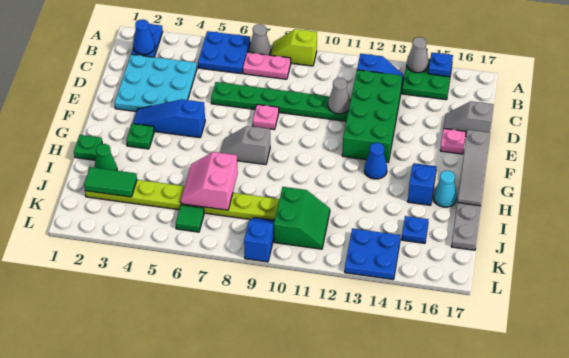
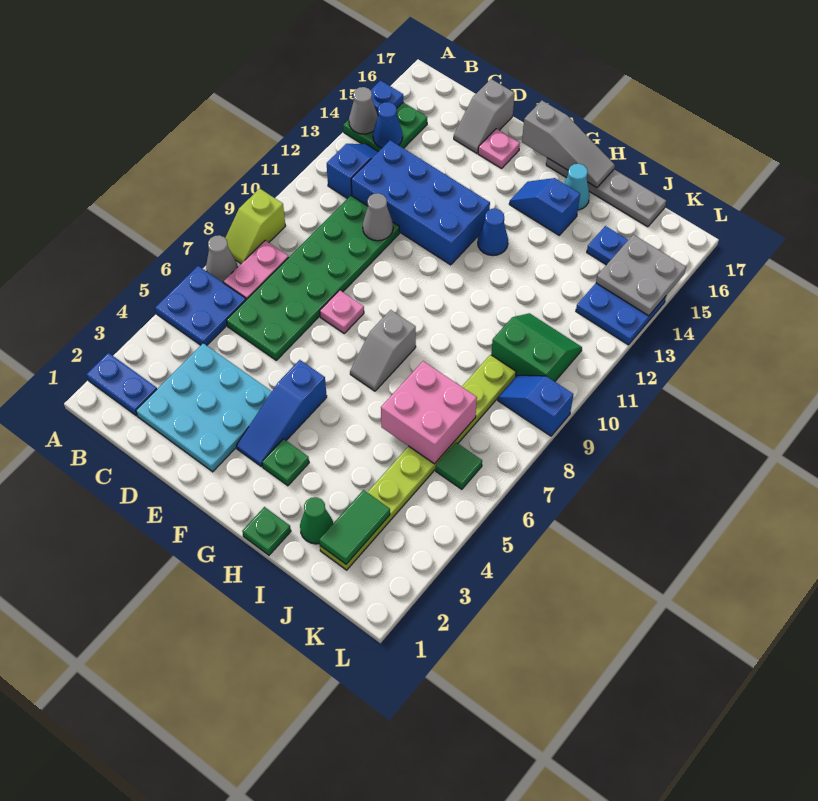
blue 1x1 cone [133,19,155,55] -> blue 1x1 cone moved to [373,102,403,148]
green 2x4 brick [342,70,402,162] -> blue 2x4 brick [351,140,490,265]
green 1x6 plate [211,82,351,121] -> green 2x6 plate [226,196,399,360]
pink 2x2 slope [181,152,238,210] -> pink 2x2 brick [381,361,477,464]
none -> grey 2x2 plate [596,235,686,316]

